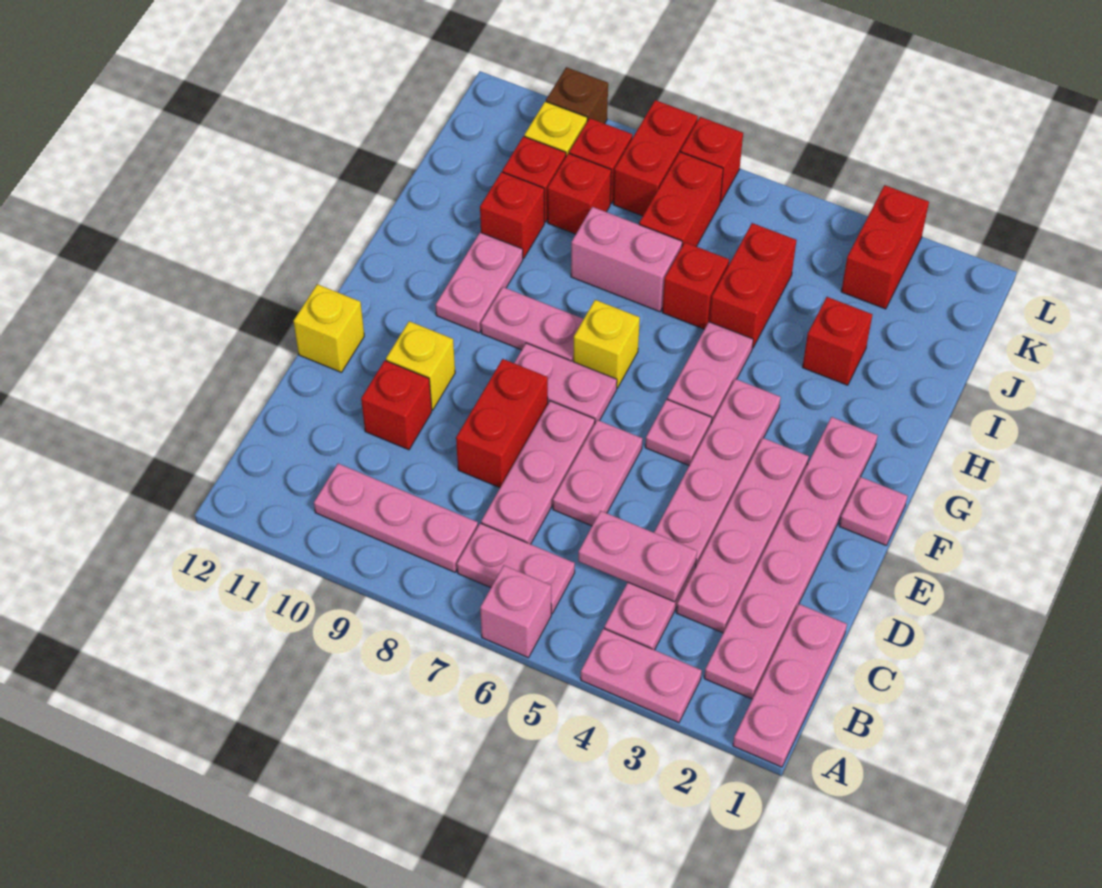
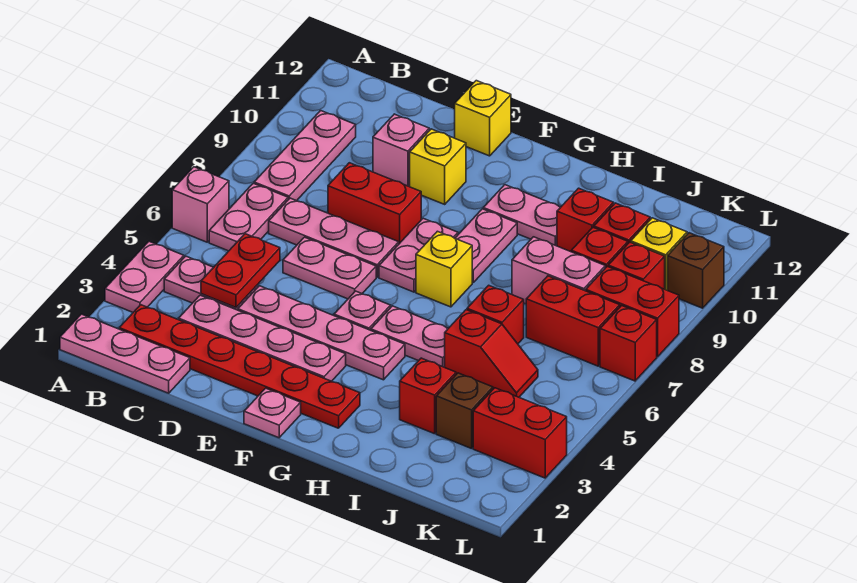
pink 1x6 plate [704,417,878,699] -> red 1x6 plate [119,305,360,428]
pink 1x2 plate [578,511,697,602] -> red 1x2 plate [201,234,280,308]
red 1x1 brick [361,361,432,450] -> pink 1x1 brick [373,114,429,187]
red 1x2 brick [709,223,796,348] -> red 1x2 slope [445,310,538,397]
pink 1x2 brick [571,207,682,312] -> pink 1x2 brick turned to [512,237,605,304]
none -> brown 1x1 brick [436,373,493,449]

